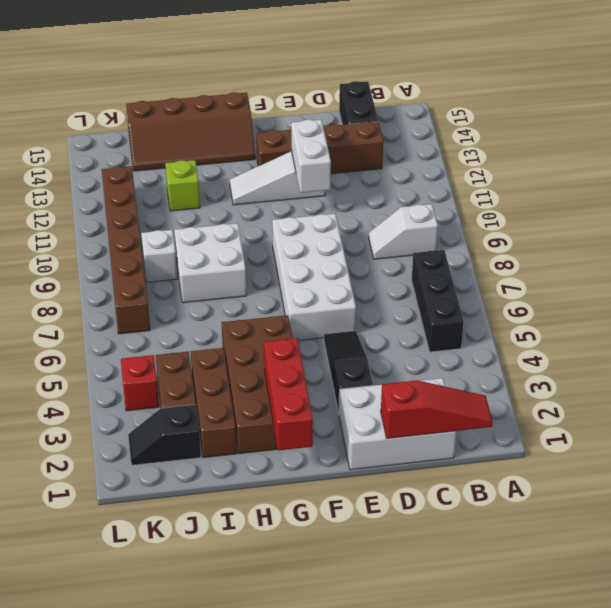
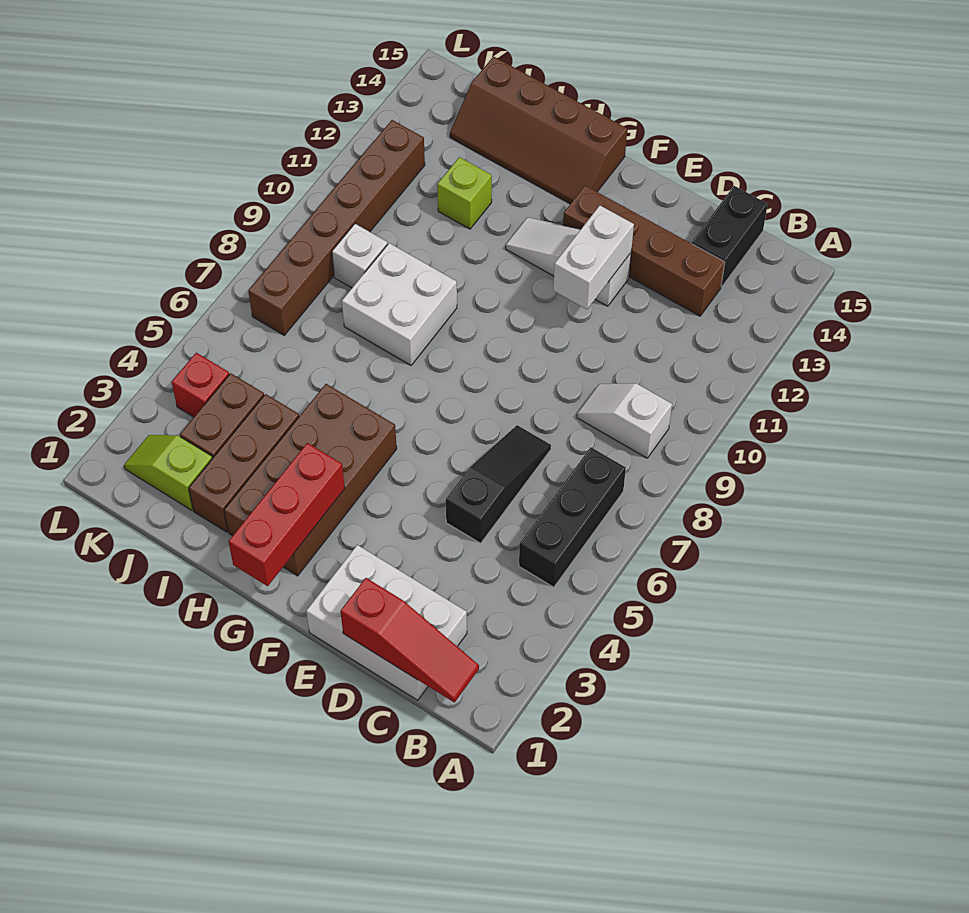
black 1x3 slope [324,331,373,413] -> black 1x3 slope moved to [446,425,551,543]
white 2x4 brick [272,214,356,340] -> none
black 1x2 slope [128,405,201,465] -> lime 1x2 slope [124,435,212,510]

